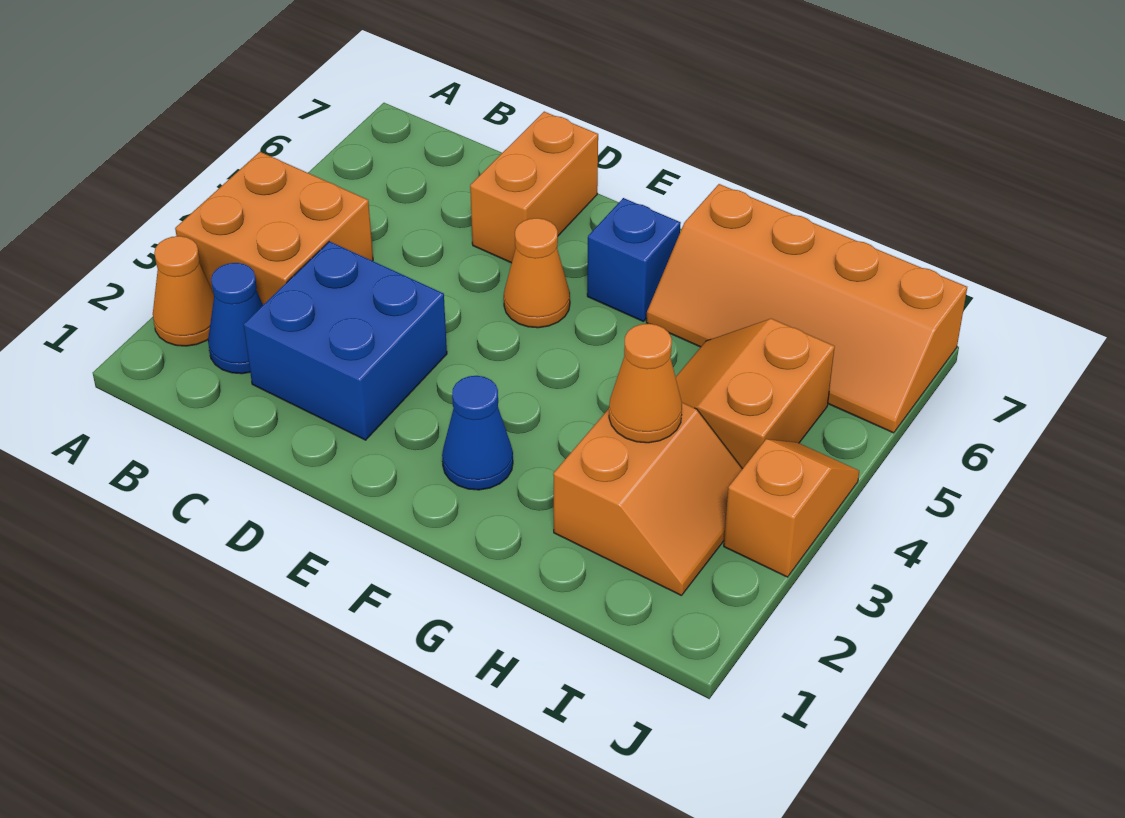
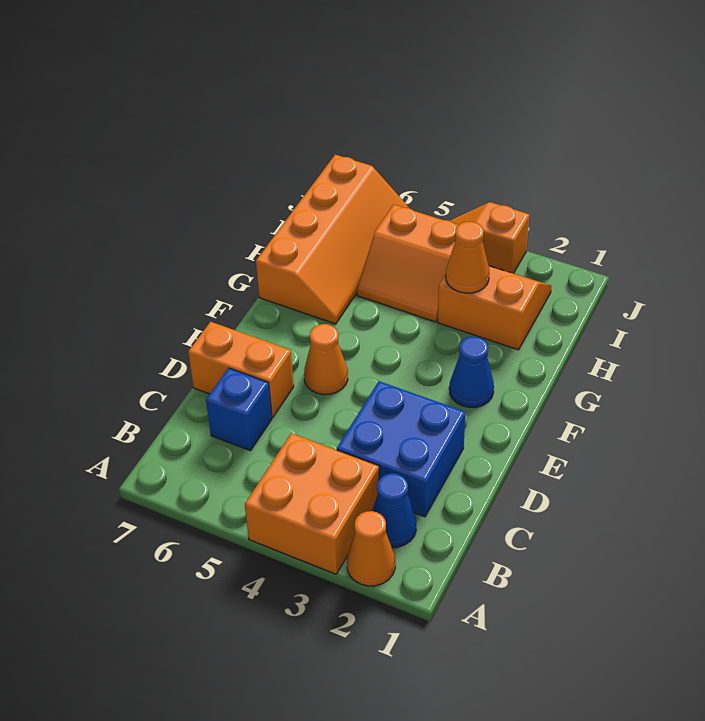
blue 1x1 brick [587,198,681,322] -> blue 1x1 brick moved to [206,368,272,451]

